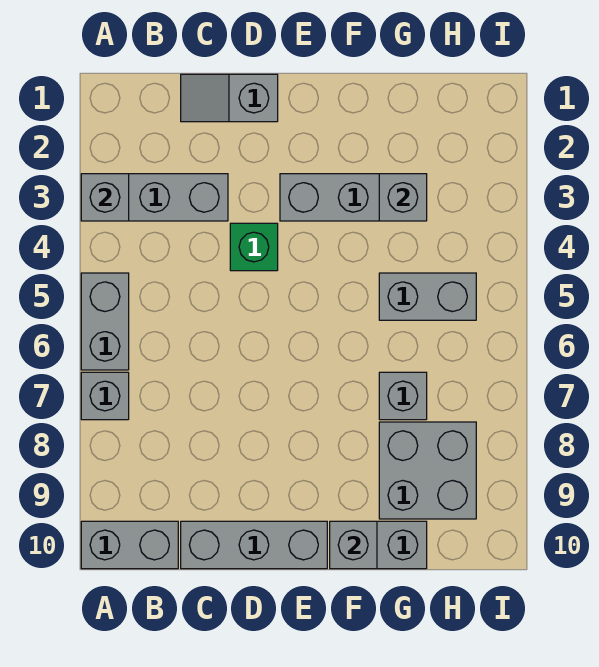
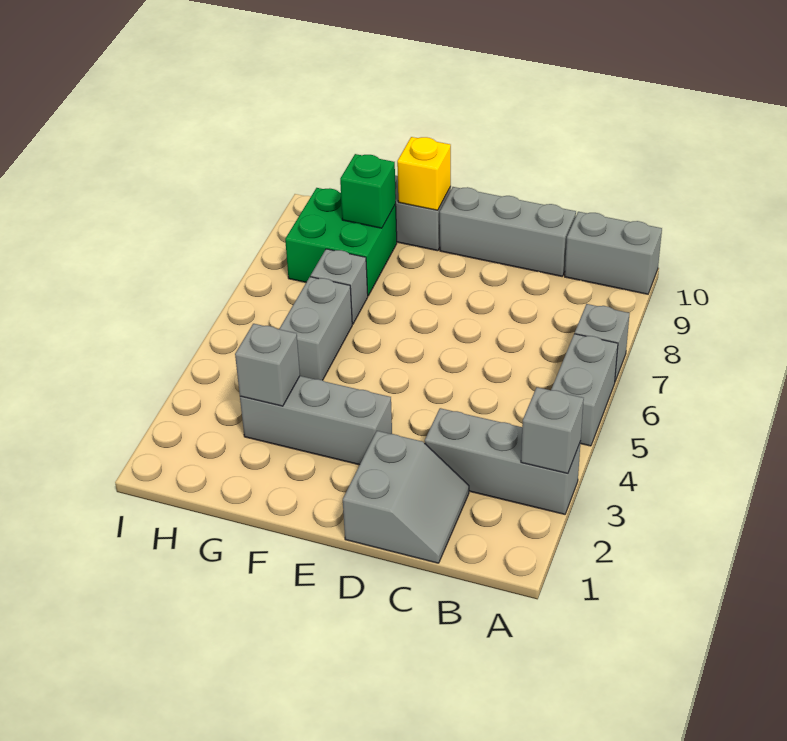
grey 1x2 slope [181,74,278,122] -> grey 2x2 slope [343,431,469,563]
green 1x1 brick [230,223,278,271] -> green 1x1 brick moved to [340,154,396,228]
grey 1x1 brick [330,521,377,569] -> yellow 1x1 brick [397,137,451,210]
grey 1x2 brick [379,273,476,320] -> grey 1x2 brick turned to [279,277,352,380]
grey 2x2 brick [379,422,476,519] -> green 2x2 brick [285,188,397,296]

